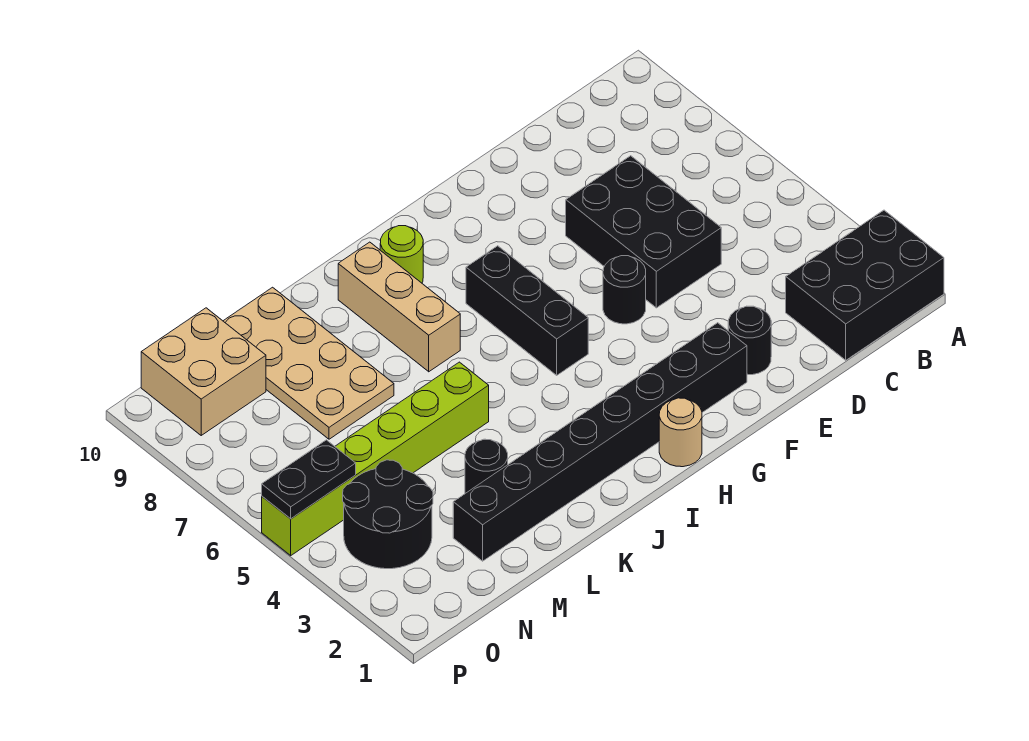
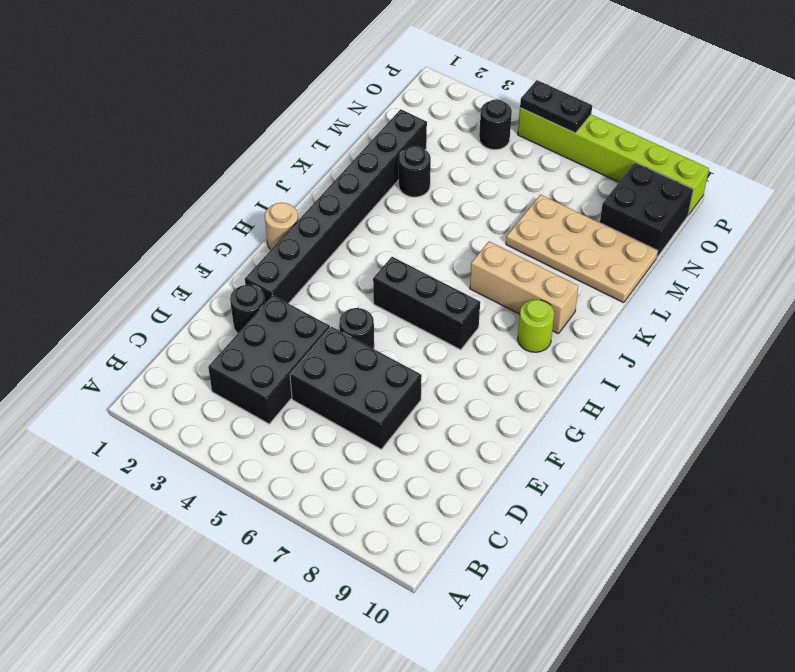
black 2x3 brick [786,210,944,360] -> black 2x3 brick moved to [208,295,330,424]
lime 1x6 brick [262,362,489,555] -> lime 1x6 brick turned to [518,108,709,215]
black 2x2 round brick [343,460,433,569] -> black 1x1 round brick [479,99,512,150]
tan 2x2 brick [141,308,266,435] -> black 2x2 brick [600,162,693,258]
black 1x2 plate [262,440,356,519] -> black 1x2 plate turned to [520,80,592,133]

